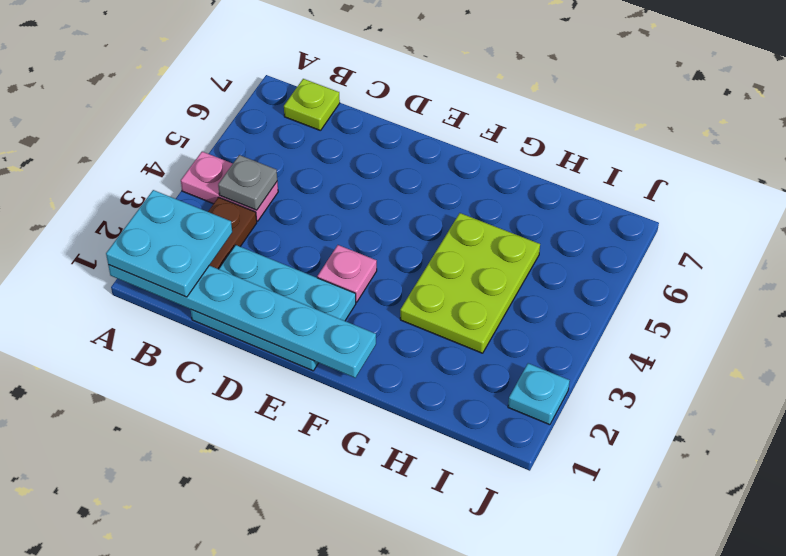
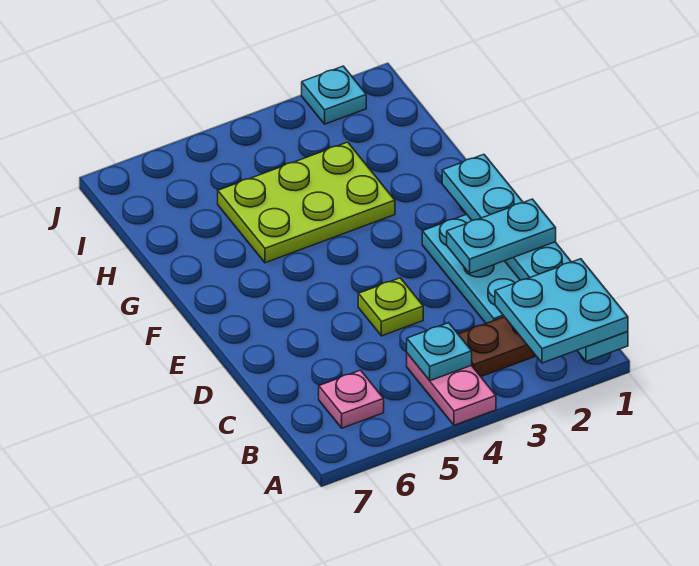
grey 1x1 plate [218,155,277,210] -> cyan 1x1 plate [407,323,472,381]
lime 1x1 plate [284,79,340,131] -> lime 1x1 plate moved to [358,278,423,336]
none -> cyan 1x2 plate [447,199,556,273]
pink 1x1 plate [317,245,377,302] -> pink 1x1 plate moved to [319,370,384,428]

